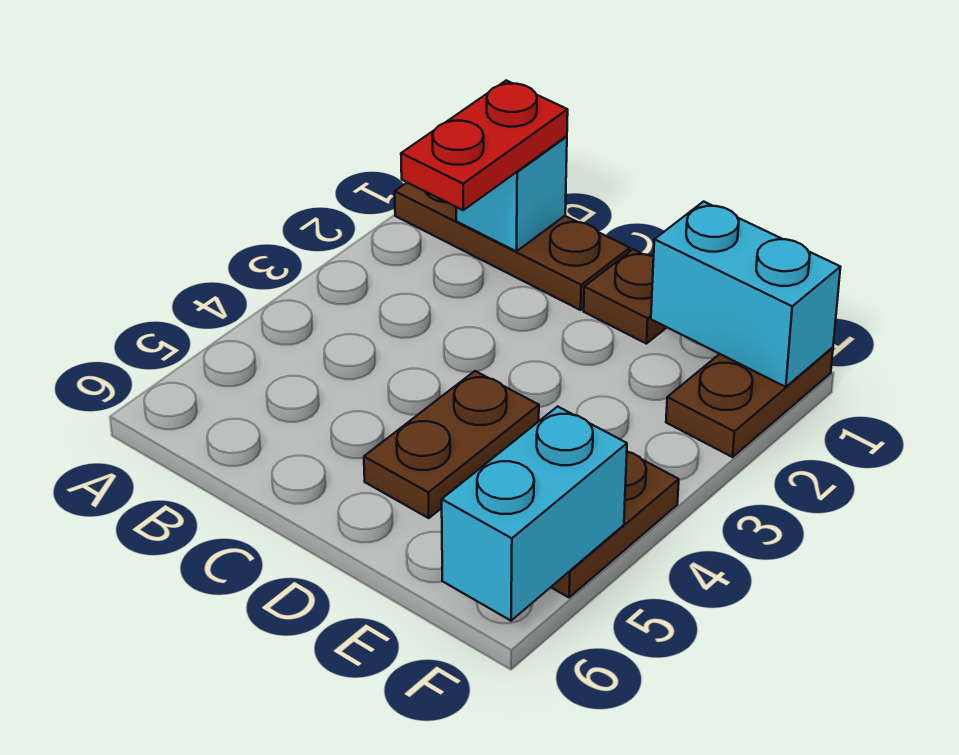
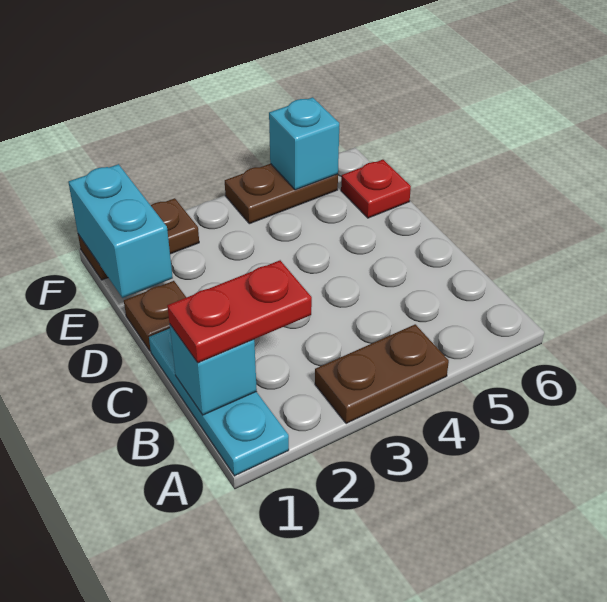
brown 1x3 plate [395,183,630,310] -> cyan 1x3 plate [149,329,289,476]
brown 1x2 plate [364,371,539,518] -> brown 1x2 plate moved to [315,324,449,424]
none -> red 1x1 plate [341,160,411,218]
cyan 1x2 brick [442,406,627,621] -> cyan 1x1 brick [269,97,339,190]

